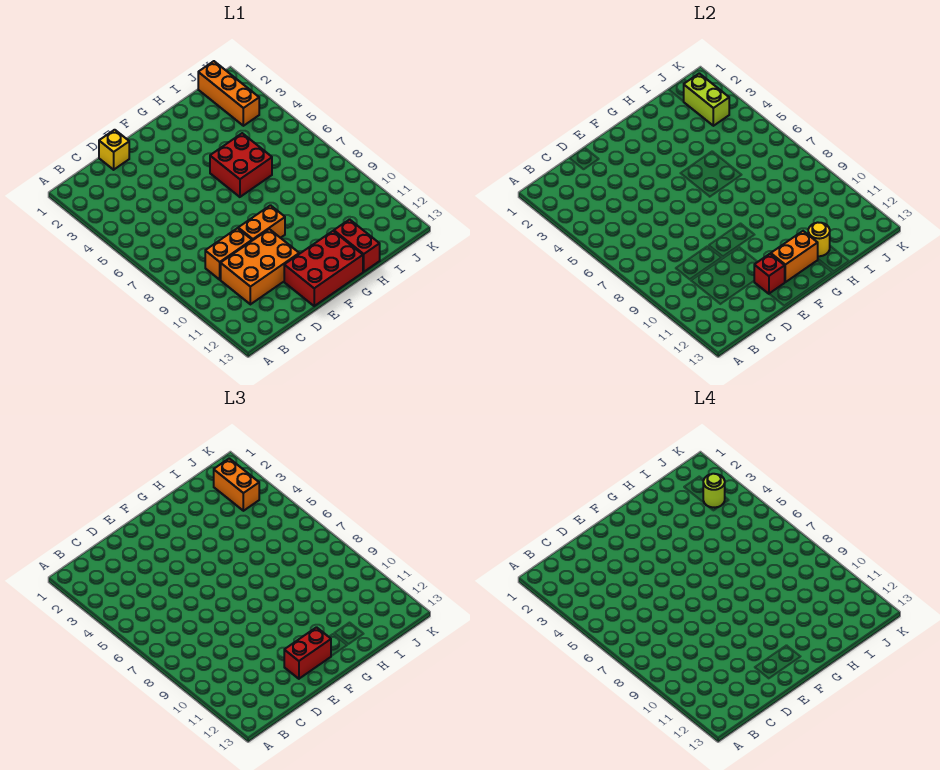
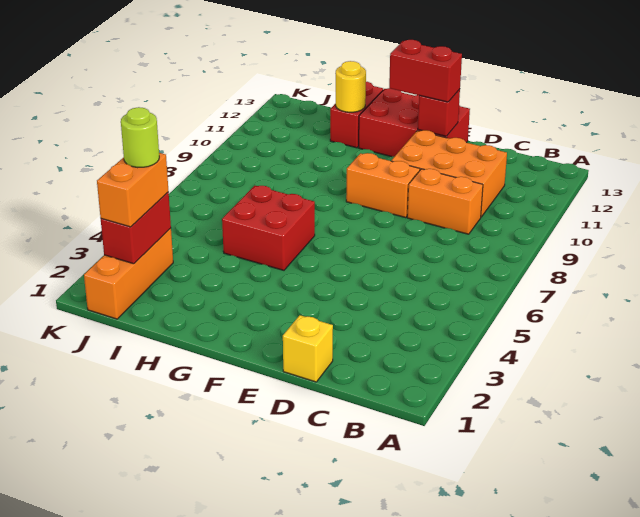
orange 1x2 brick [771,231,818,282] -> none
lime 1x2 brick [683,73,729,126] -> red 1x2 brick [101,192,171,264]

